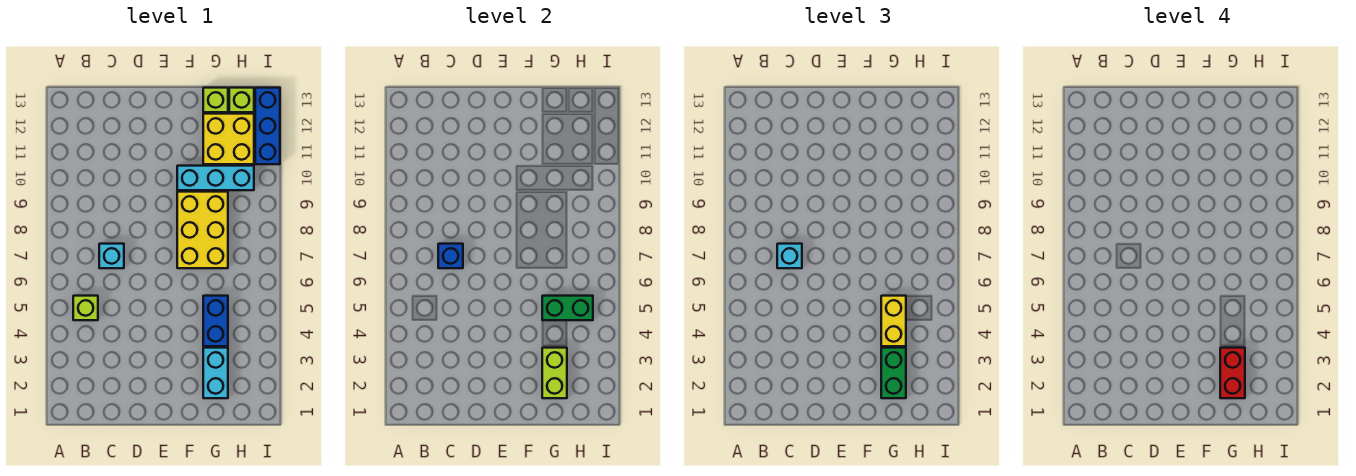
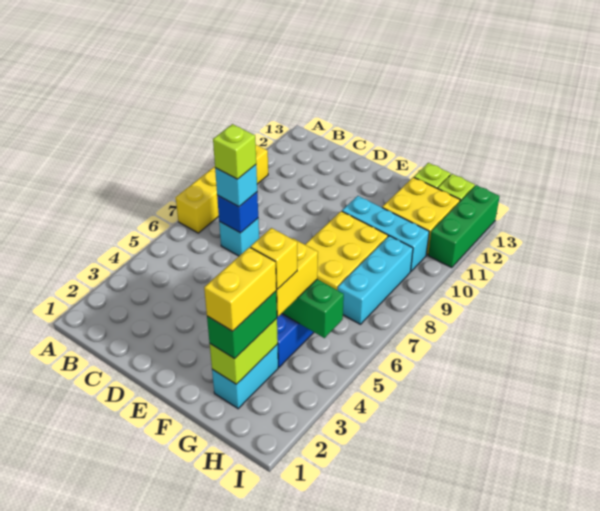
none -> yellow 1x4 brick [176,145,268,233]
lime 1x1 brick [73,296,98,320] -> lime 1x1 brick moved to [213,124,256,179]
red 1x2 brick [1220,348,1245,398] -> yellow 1x2 brick [204,247,276,331]
none -> yellow 1x1 brick [251,228,297,289]
none -> cyan 1x3 brick [338,236,413,324]
blue 1x3 brick [255,88,280,164] -> green 1x3 brick [428,185,500,268]

